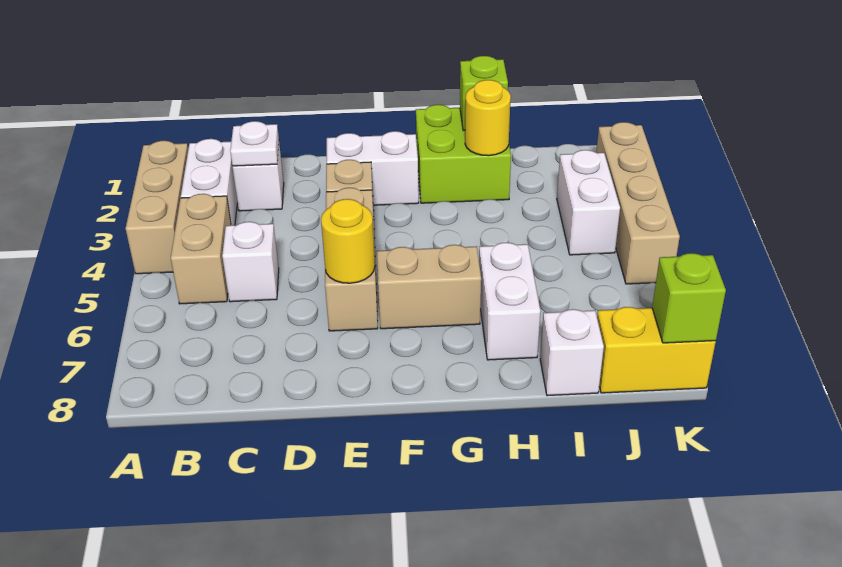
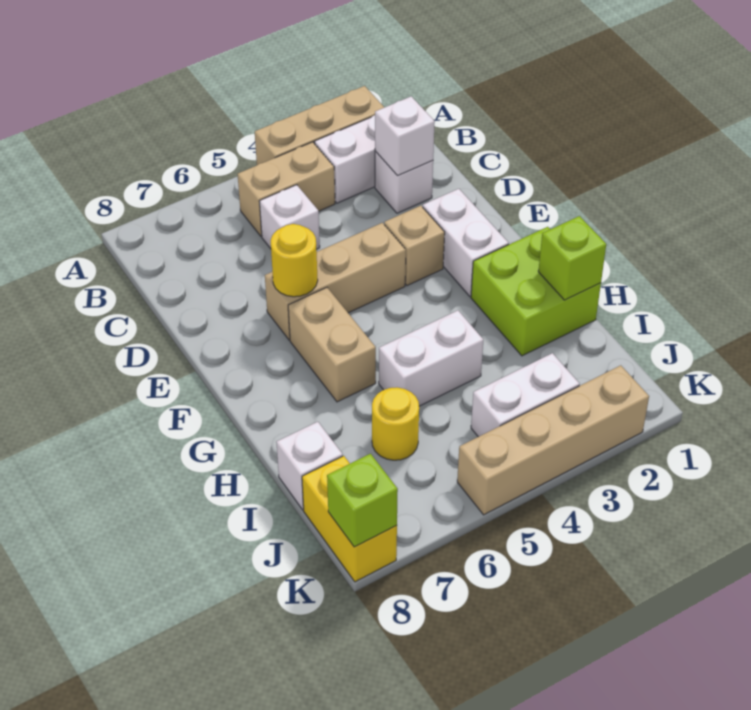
white 1x1 plate [230,121,279,166] -> white 1x1 brick [375,96,435,176]
yellow 1x1 round brick [465,80,511,156] -> yellow 1x1 round brick moved to [372,388,419,460]
white 1x2 brick [479,243,541,360] -> white 1x2 brick moved to [379,310,483,406]

